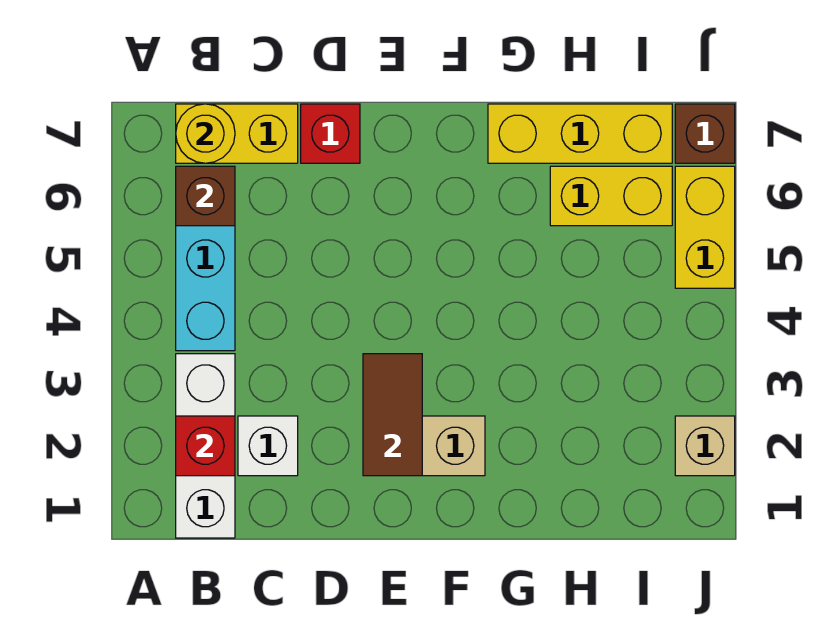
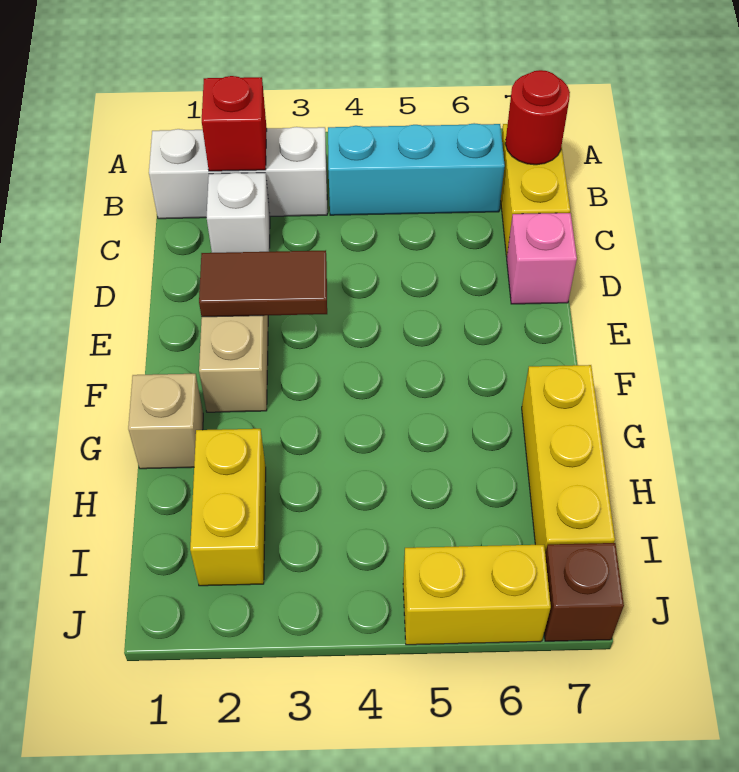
brown 1x1 brick [176,166,235,226] -> none
yellow 1x1 round brick [176,104,235,163] -> red 1x1 round brick [505,70,570,165]
red 1x1 brick [301,104,360,163] -> pink 1x1 brick [507,213,577,304]
yellow 1x2 brick [550,166,672,226] -> yellow 1x2 brick moved to [190,429,266,586]
tan 1x1 brick [675,416,735,476] -> tan 1x1 brick moved to [128,374,203,469]

